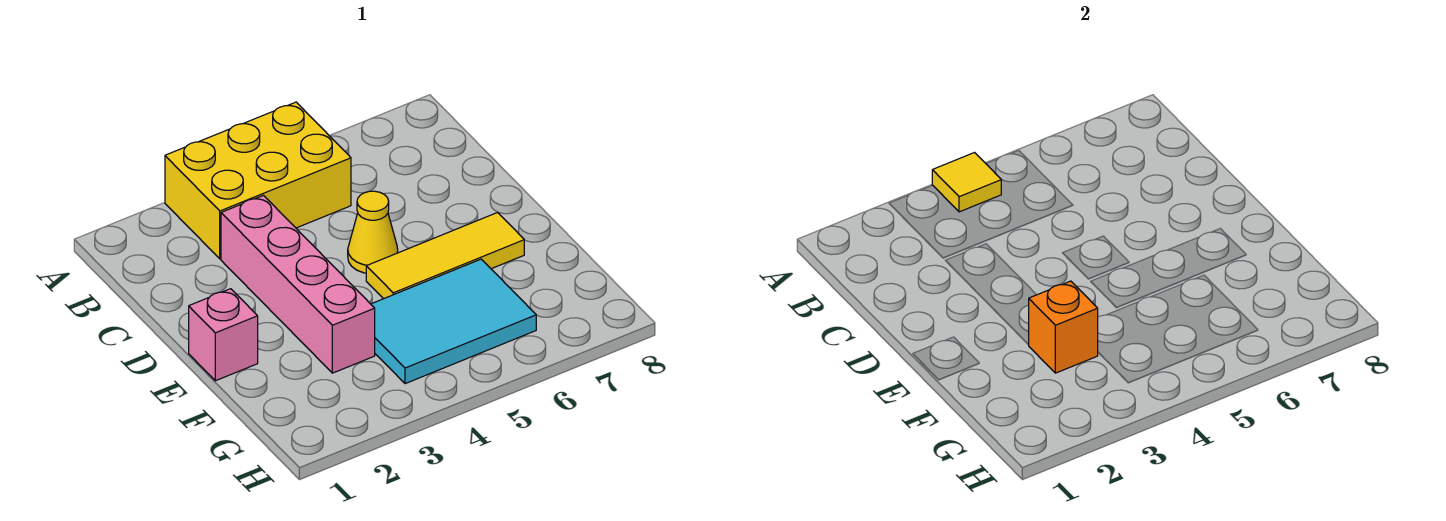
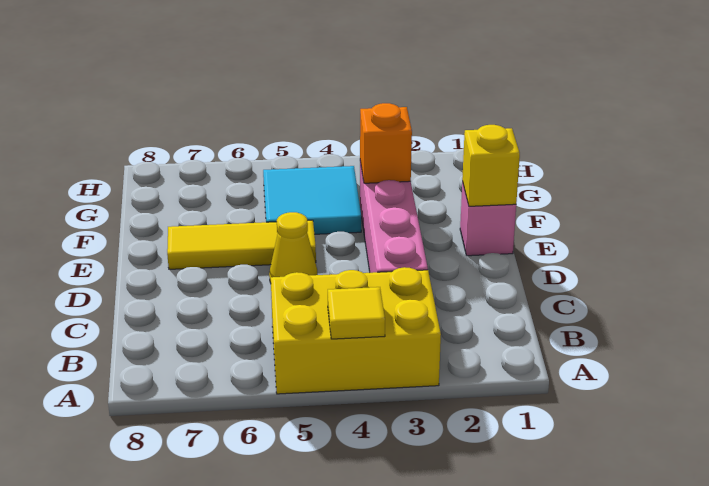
none -> yellow 1x1 brick [462,125,520,206]
cyan 2x3 tile [371,259,536,384] -> cyan 2x2 tile [263,166,361,234]

